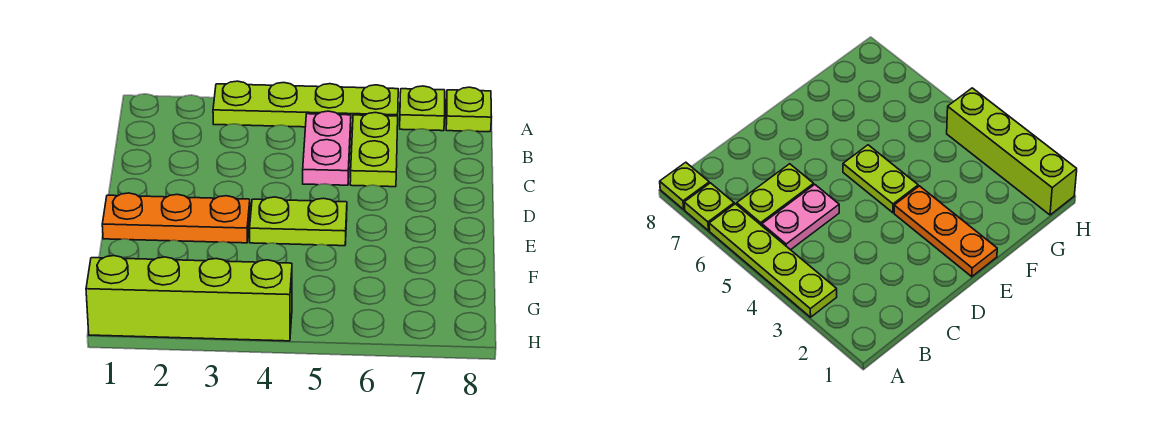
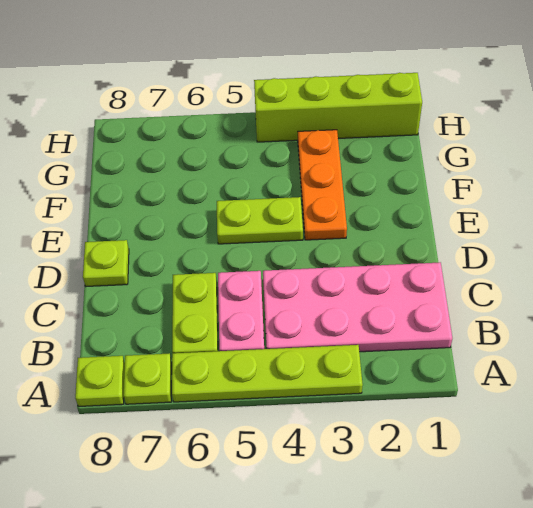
none -> pink 2x4 plate [263,263,452,352]
none -> lime 1x1 plate [83,240,129,286]
orange 1x3 plate [102,193,250,243] -> orange 1x3 plate turned to [298,130,347,240]

